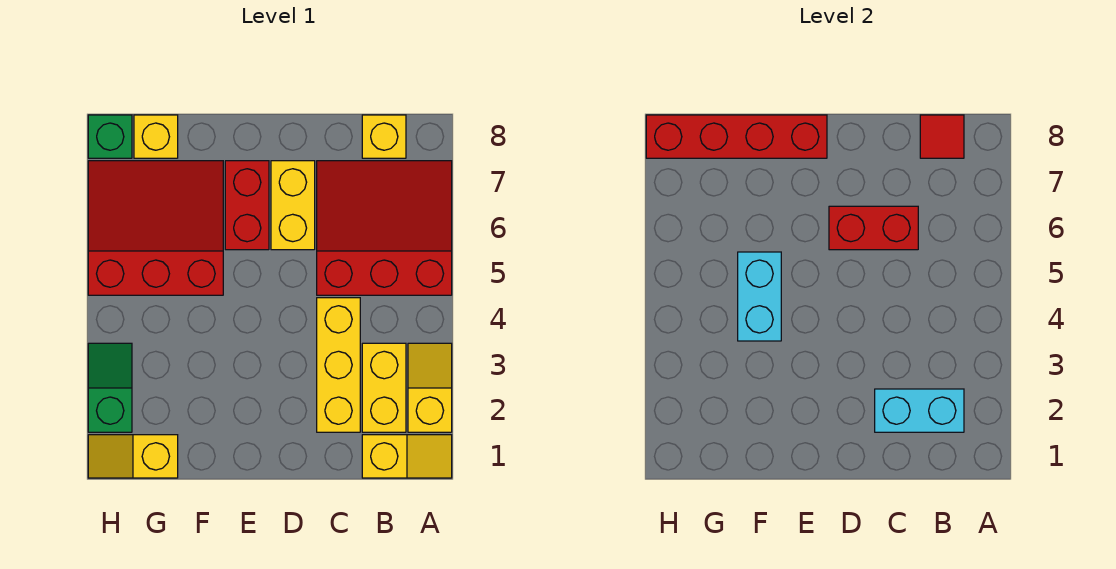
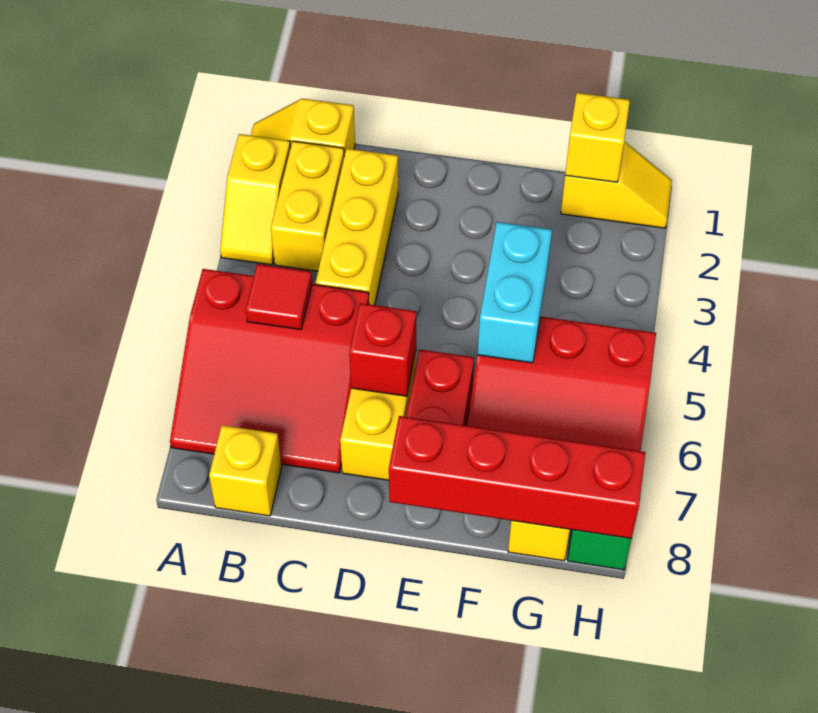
cyan 1x2 brick [875,389,964,432] -> none
red 1x1 tile [920,115,964,158] -> red 1x1 tile moved to [246,264,312,330]
red 1x2 brick [829,206,918,250] -> red 1x1 brick [349,303,416,396]
none -> yellow 1x1 brick [565,93,630,182]
green 1x2 slope [88,343,132,432] -> none

